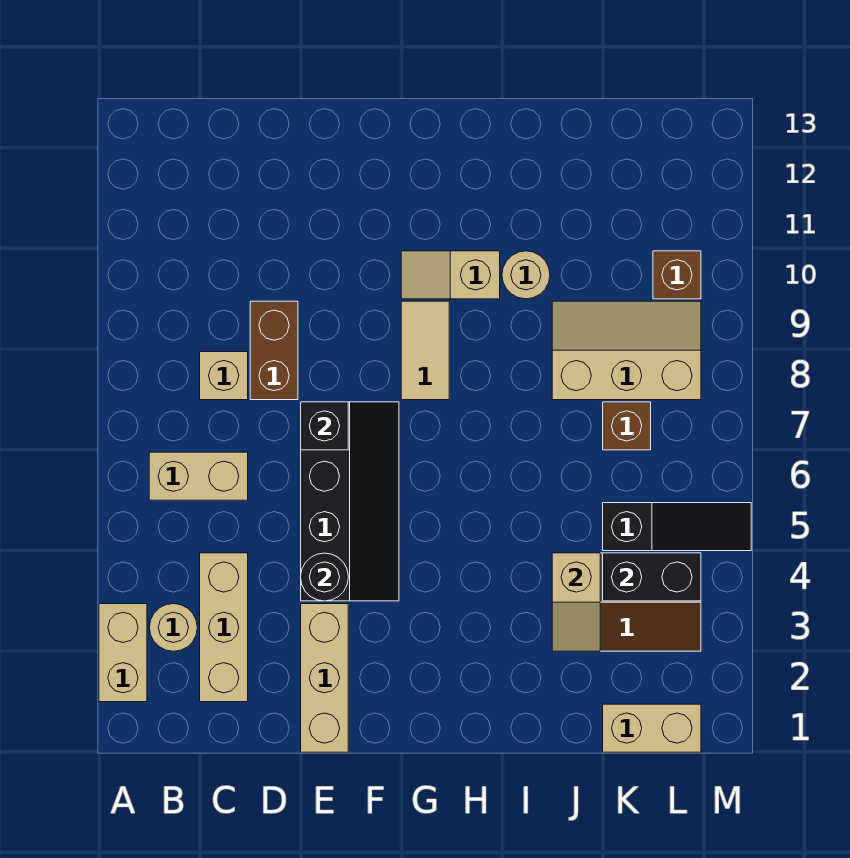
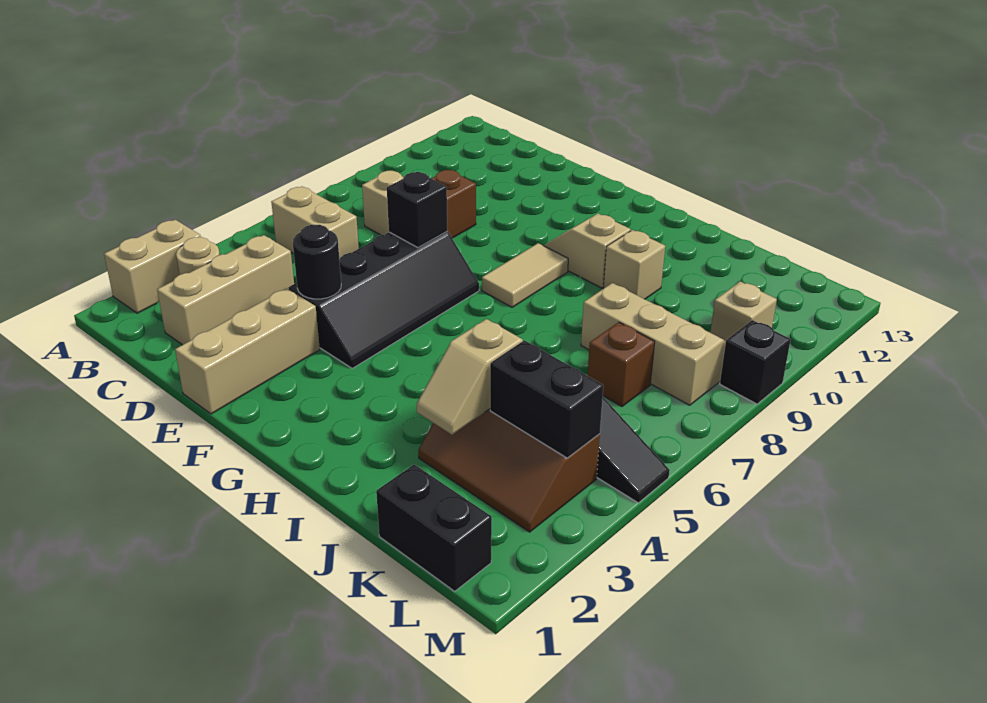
tan 1x1 round brick [502,251,550,299] -> tan 1x1 brick [603,230,665,299]
tan 1x2 brick [603,704,701,752] -> black 1x2 brick [376,464,492,591]
brown 1x1 brick [653,251,701,299] -> tan 1x1 brick [710,281,777,341]
none -> black 1x1 brick [720,320,791,404]

